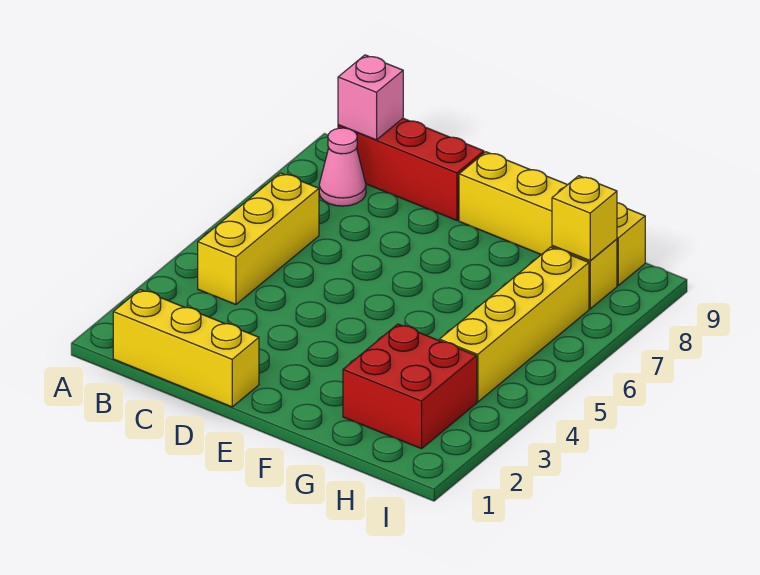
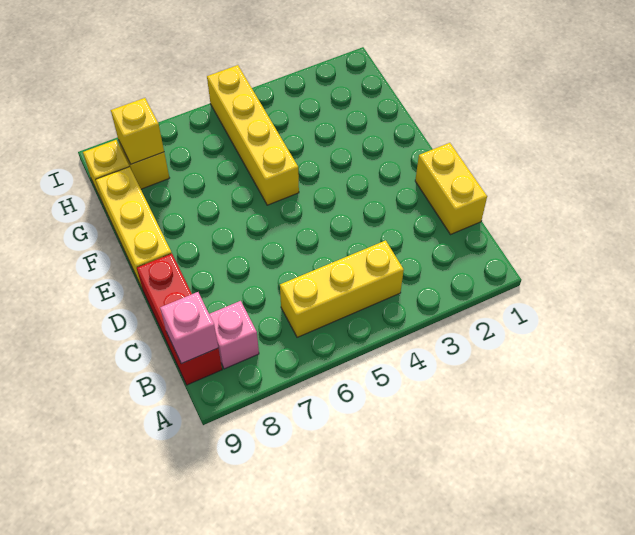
yellow 1x3 brick [113,290,259,407] -> yellow 1x2 brick [415,143,487,234]
pink 1x1 cone [319,128,366,206] -> pink 1x1 brick [209,301,259,369]
red 2x2 brick [343,324,477,449] -> none
yellow 1x4 brick [440,247,589,402] -> yellow 1x4 brick turned to [207,65,299,205]

